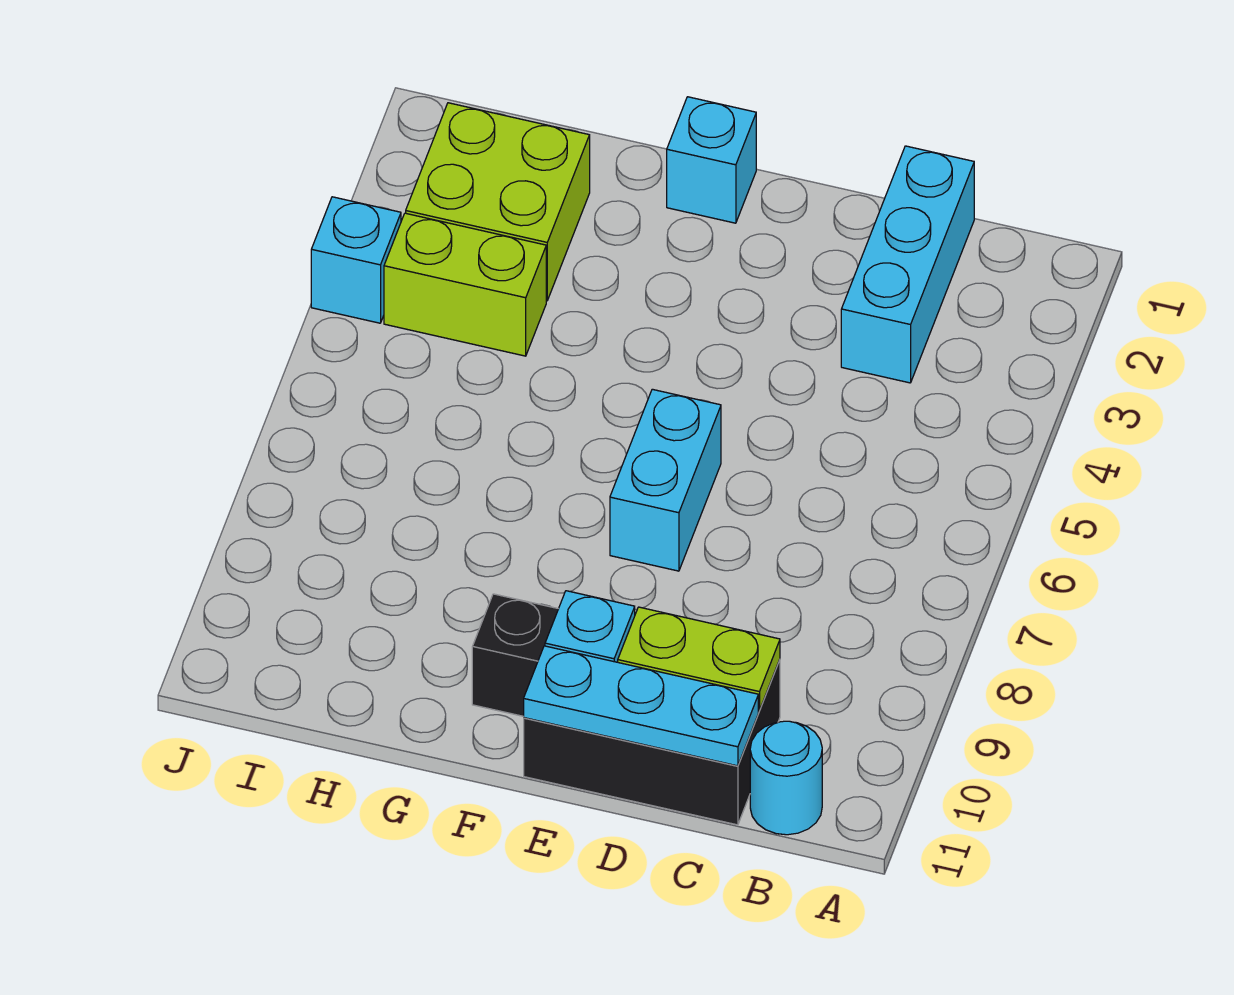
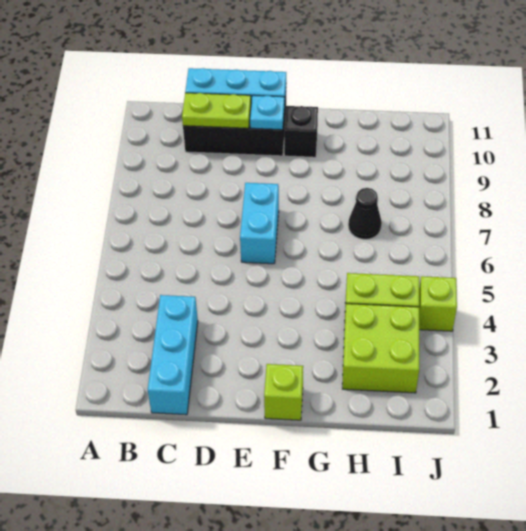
cyan 1x1 round brick [750,721,822,835] -> none
cyan 1x1 brick [667,97,756,223] -> lime 1x1 brick [264,364,303,420]
none -> black 1x1 cone [348,188,382,239]
cyan 1x1 brick [311,197,401,323] -> lime 1x1 brick [419,276,457,331]

